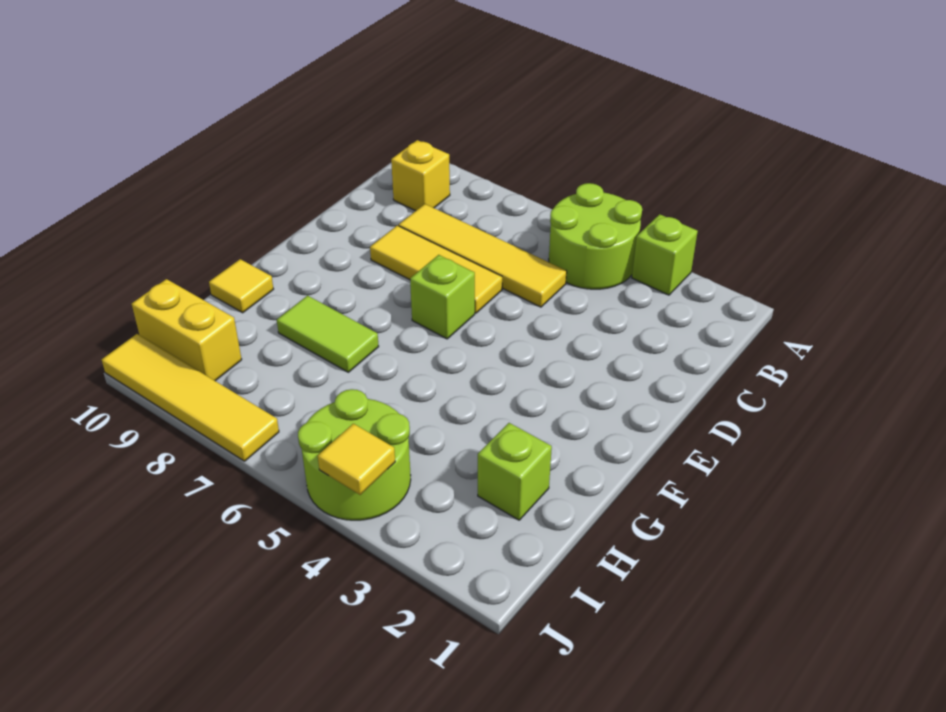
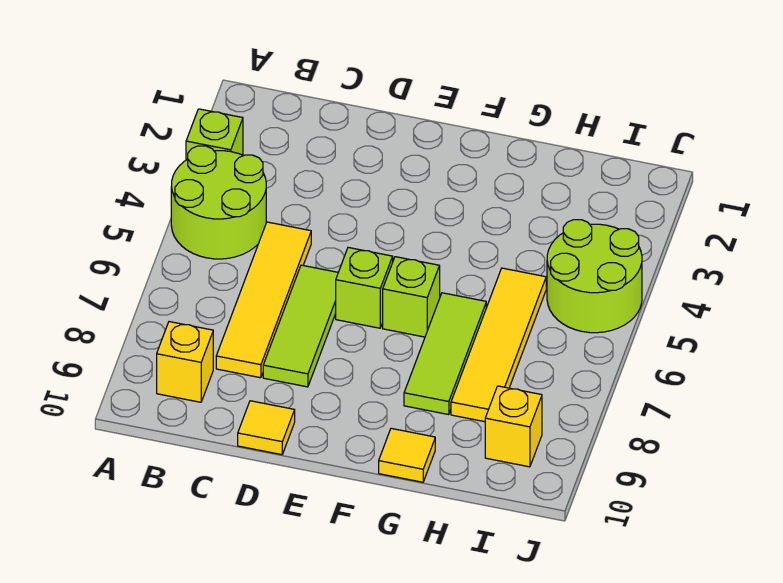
yellow 1x3 tile [370,225,502,313] -> lime 1x3 tile [263,265,338,387]
lime 1x2 tile [277,295,379,372] -> lime 1x3 tile [404,293,486,415]
lime 1x1 brick [478,423,552,520] -> lime 1x1 brick moved to [383,257,440,337]
yellow 1x2 brick [132,279,242,381] -> yellow 1x1 brick [485,386,542,467]
yellow 1x1 tile [318,424,395,495] -> yellow 1x1 tile moved to [238,401,295,455]
yellow 1x4 tile [102,334,279,461] -> yellow 1x4 tile moved to [451,268,546,422]

